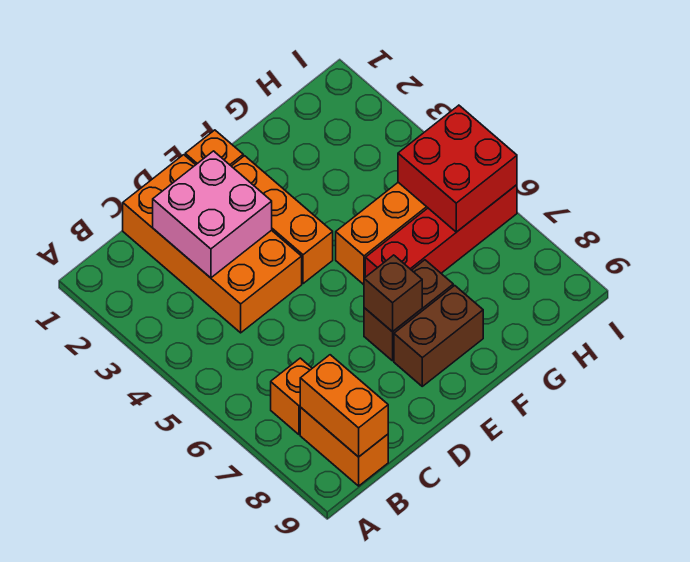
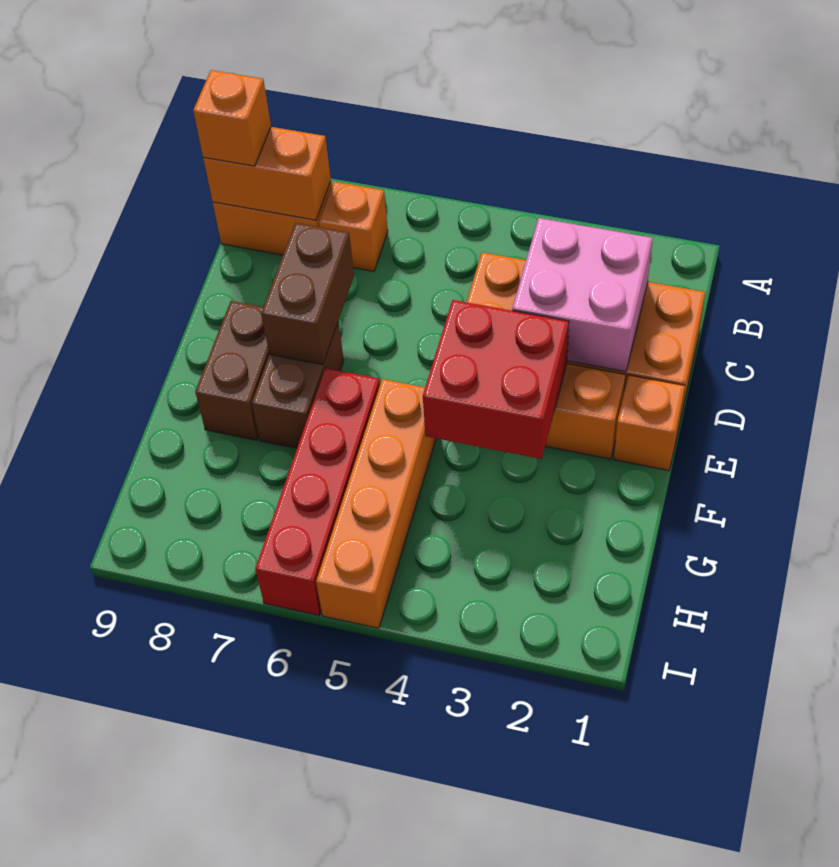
none -> orange 1x1 brick [193,70,271,166]
brown 1x1 brick [364,255,422,332] -> brown 1x2 brick [261,223,354,365]
red 2x2 brick [398,105,517,232] -> red 2x2 brick moved to [423,300,569,459]

